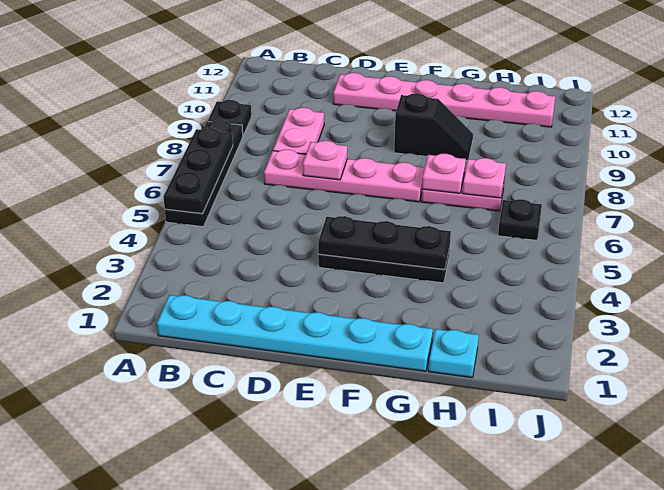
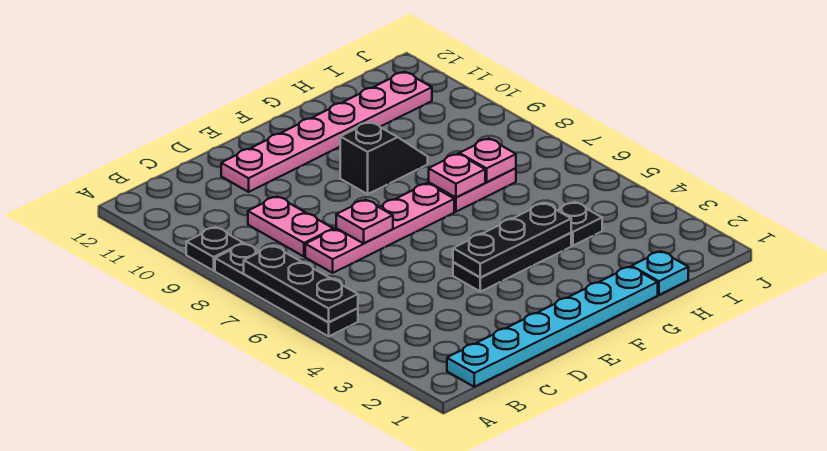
black 1x1 plate [498,199,542,240] -> black 1x1 plate moved to [558,202,602,246]

